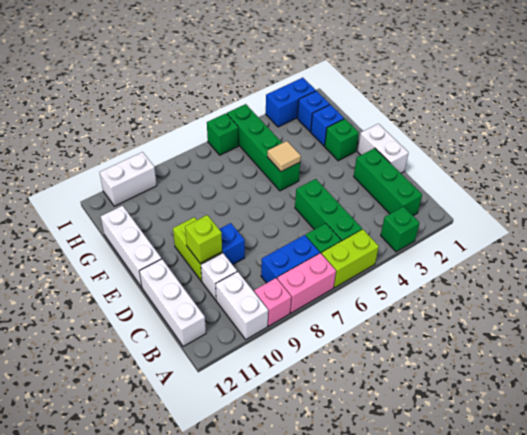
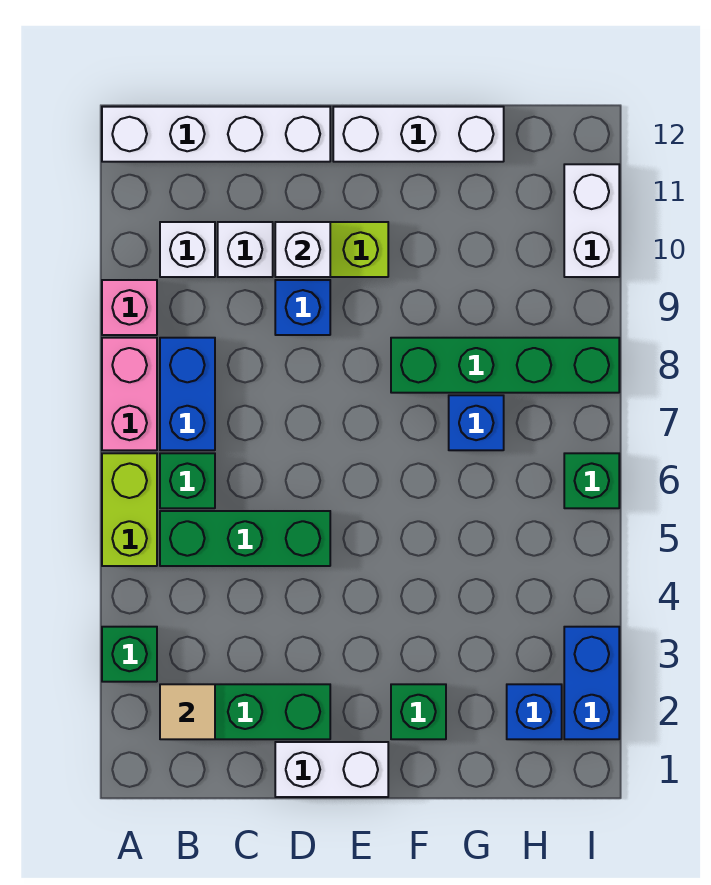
white 1x2 brick [216,272,268,339] -> white 1x1 brick [160,222,215,277]
white 1x3 brick [139,259,206,347] -> white 1x4 brick [102,107,330,162]
lime 1x1 brick [185,215,222,263] -> white 1x1 brick [275,222,330,277]
green 1x4 brick [227,104,300,191] -> green 1x4 brick moved to [391,338,619,393]
tan 1x1 tile [267,141,301,172] -> tan 1x1 tile moved to [160,684,215,739]
blue 1x1 brick [311,104,344,146] -> blue 1x1 brick moved to [449,395,504,450]

